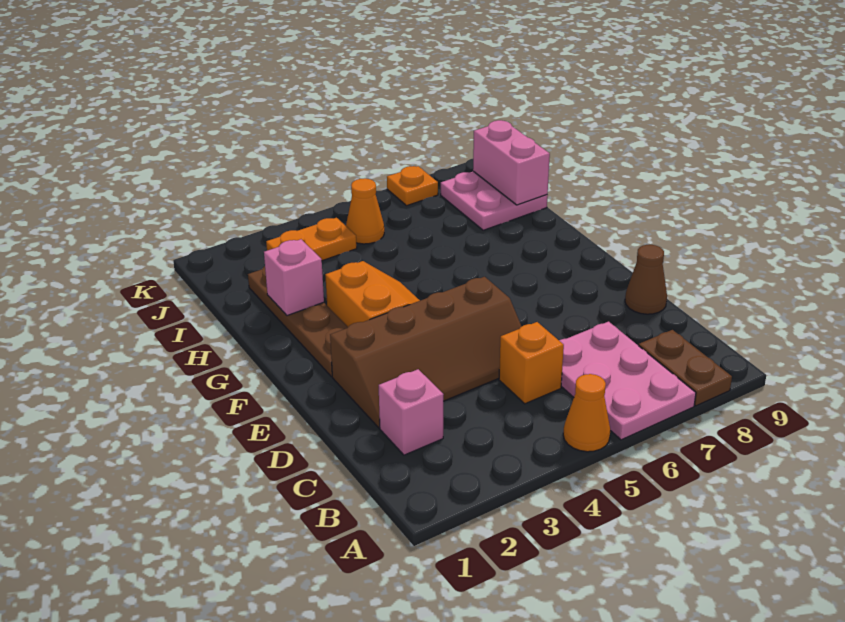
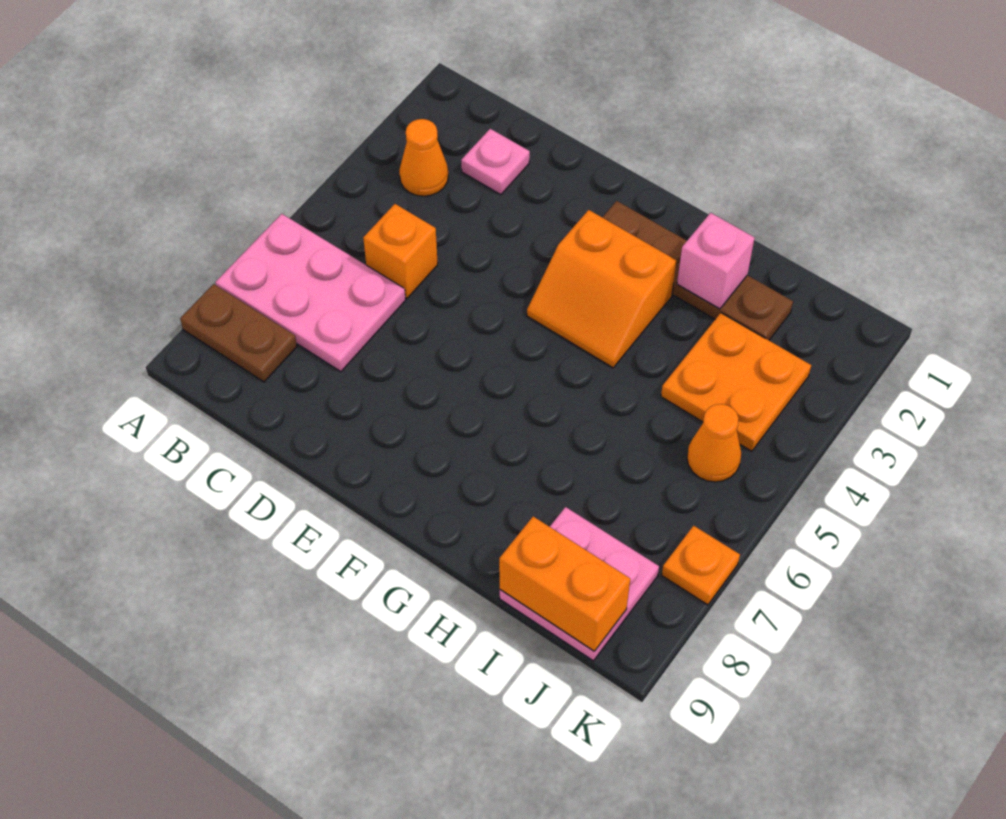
orange 1x1 cone [563,374,610,452] -> orange 1x1 cone moved to [399,119,448,196]
pink 1x1 brick [379,369,444,455] -> pink 1x1 plate [461,129,530,195]
brown 2x4 slope [330,277,522,428] -> none
brown 1x1 cone [625,245,667,314] -> none
pink 1x2 brick [473,120,550,205] -> orange 1x2 brick [499,516,630,651]
orange 1x2 plate [266,218,357,261] -> orange 2x2 plate [661,313,811,451]

